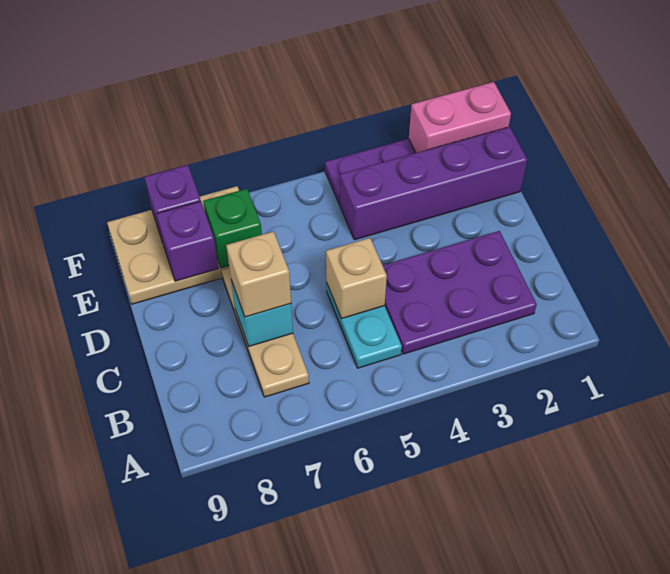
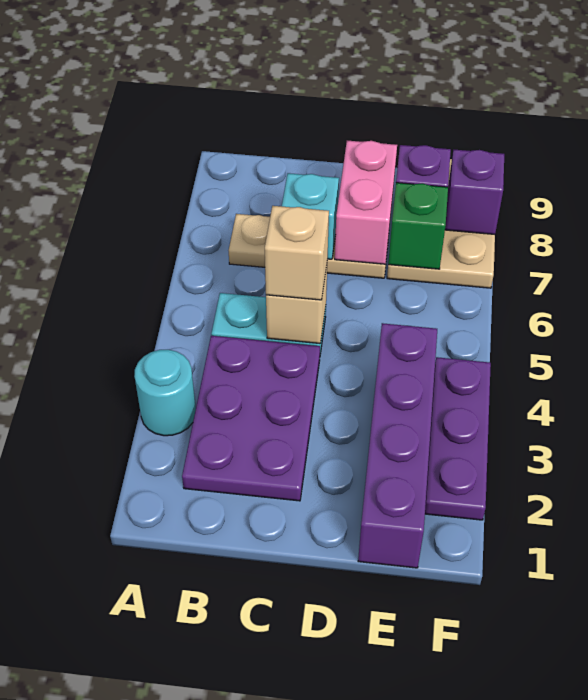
none -> cyan 1x1 round brick [134,350,196,436]
tan 1x1 brick [226,231,291,317] -> tan 1x1 brick moved to [265,206,329,300]
pink 1x2 brick [409,82,511,153] -> pink 1x2 brick moved to [335,141,397,264]

